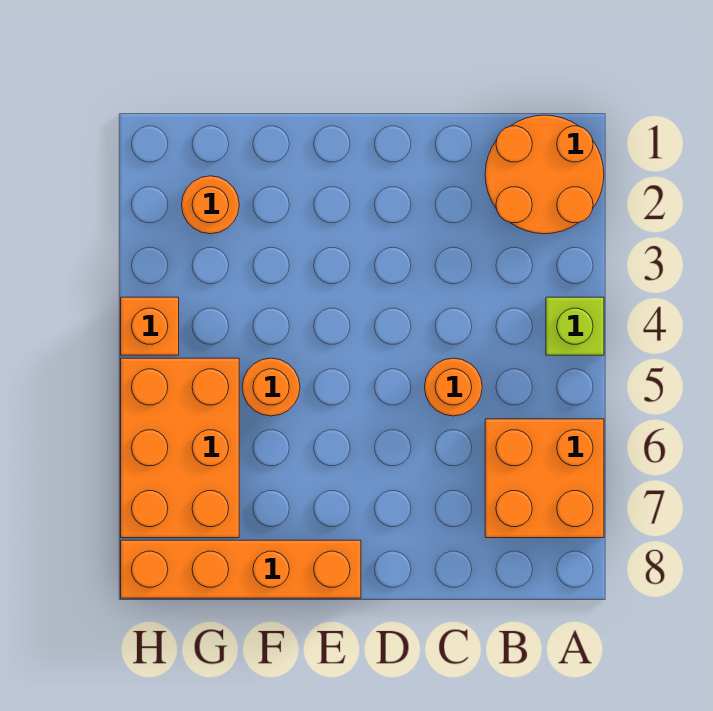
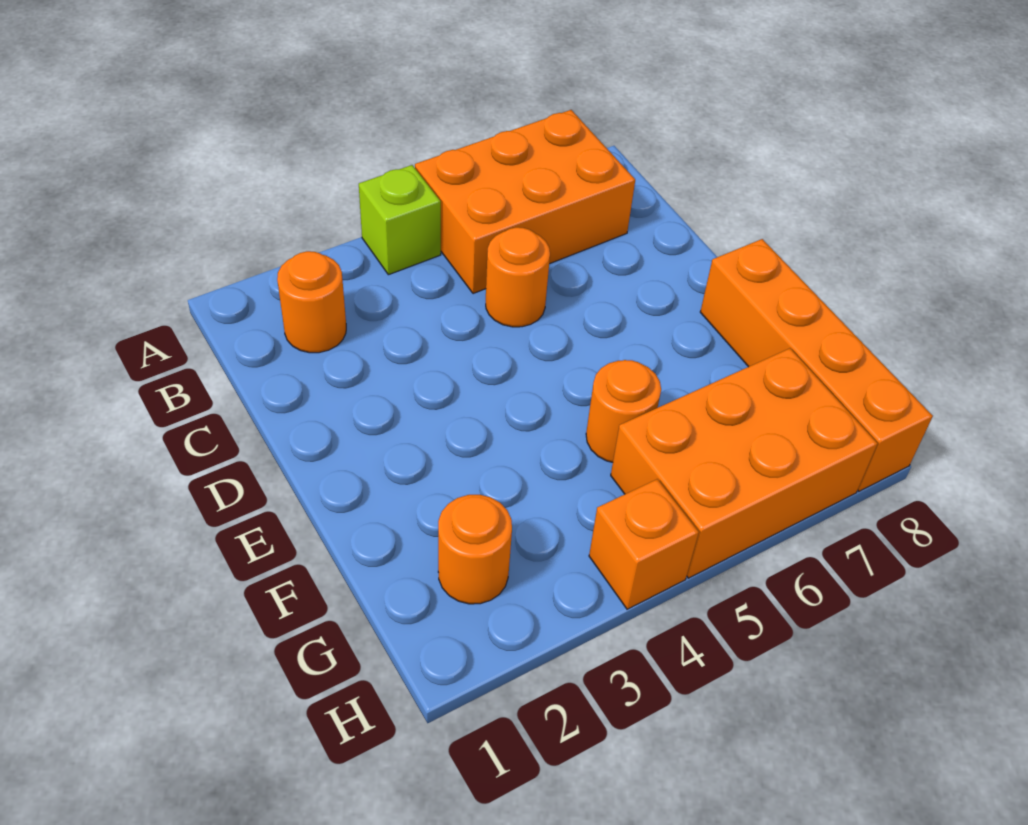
orange 2x2 round brick [485,115,604,234] -> orange 1x1 round brick [277,251,346,353]
orange 2x2 brick [485,419,604,538] -> orange 2x3 brick [415,110,635,294]

